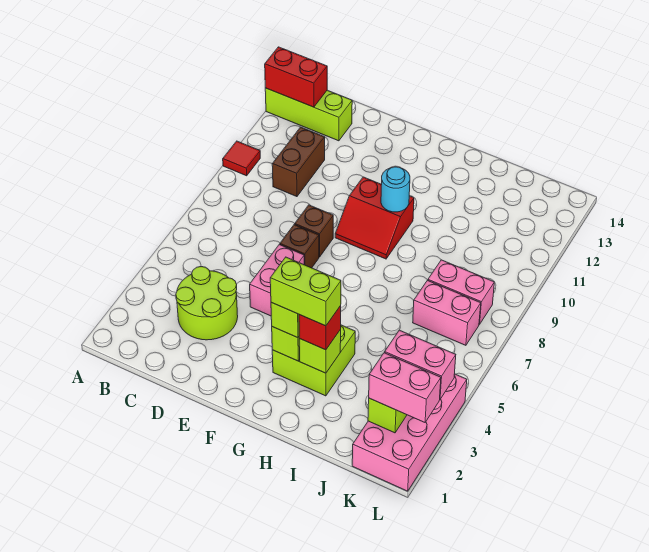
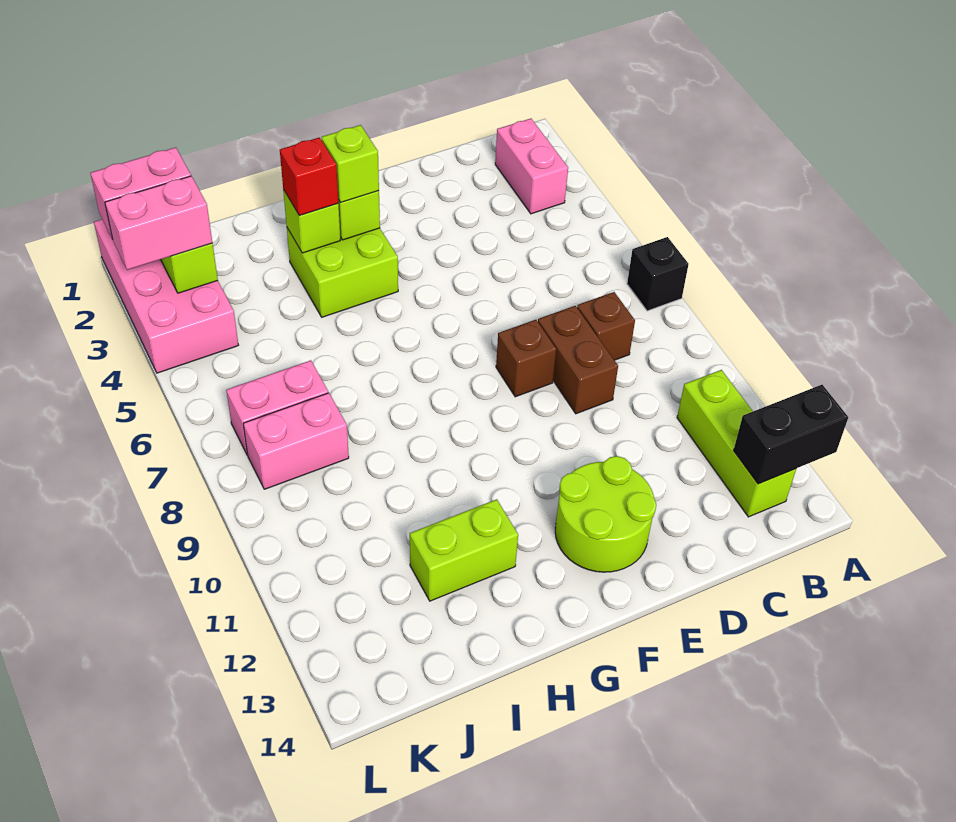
none -> black 1x1 brick [627,237,688,311]
red 1x1 tile [223,141,260,176] -> none
lime 1x3 brick [265,88,352,141] -> lime 1x3 brick turned to [677,370,796,517]
red 1x2 brick [265,47,327,107] -> black 1x2 brick [733,385,848,484]
lime 2x2 round brick [176,267,238,340] -> lime 2x2 round brick moved to [555,456,656,572]
brown 1x2 brick [272,127,325,197] -> brown 1x2 brick moved to [538,306,618,414]
pink 1x2 brick [250,245,304,316] -> pink 1x2 brick moved to [495,119,568,214]
brown 1x1 brick [280,225,319,268] -> brown 1x1 brick moved to [577,292,635,360]
red 2x2 slope [335,177,414,259] -> none
lime 1x2 brick [270,257,341,326] -> lime 1x2 brick moved to [410,499,518,601]
cyan 1x1 round brick [381,167,410,212] -> none

